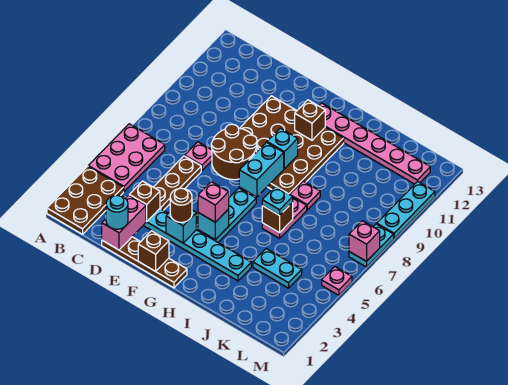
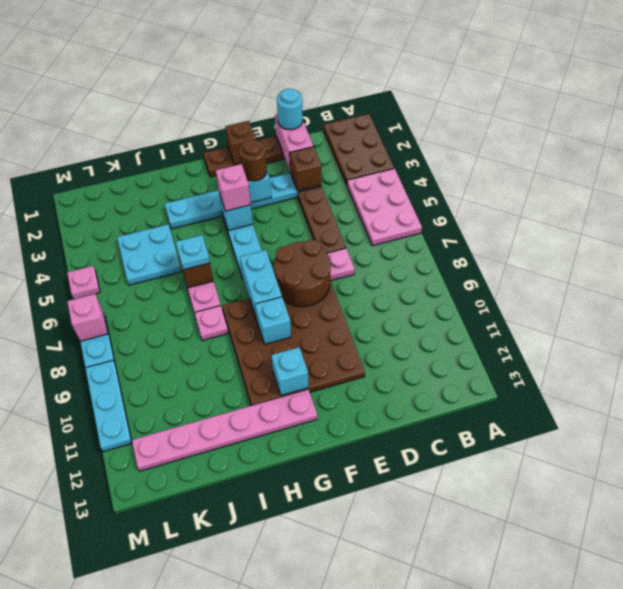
brown 1x1 brick [295,100,325,140] -> cyan 1x1 brick [271,347,308,396]
cyan 1x2 plate [253,249,302,288] -> cyan 2x2 plate [117,224,182,285]

